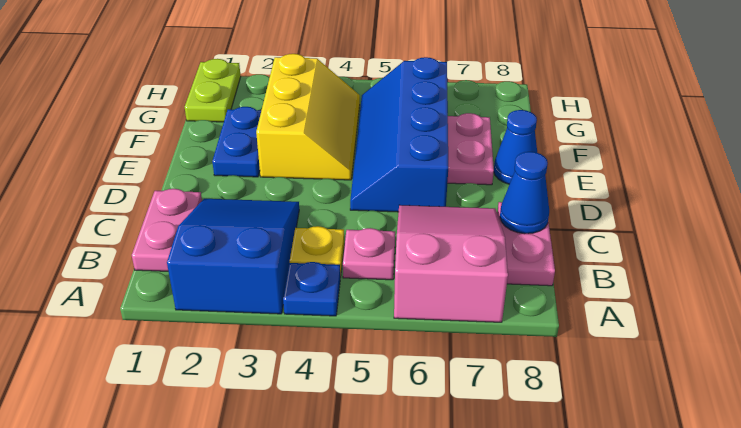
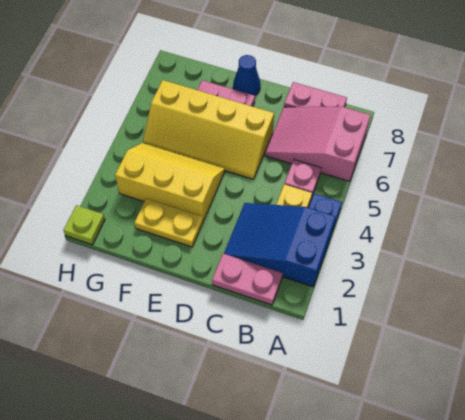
blue 1x1 cone [500,152,549,234] -> none
blue 2x4 slope [350,57,448,212] -> yellow 2x4 slope [143,80,274,179]
blue 1x2 plate [212,107,261,177] -> yellow 1x2 plate [134,198,203,247]
lime 1x2 plate [185,59,241,122] -> lime 1x1 plate [64,205,105,245]

